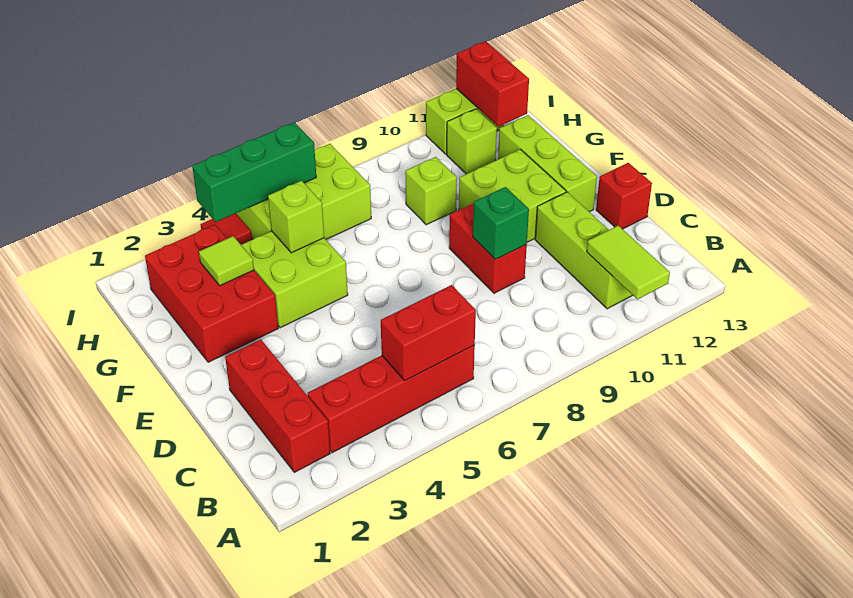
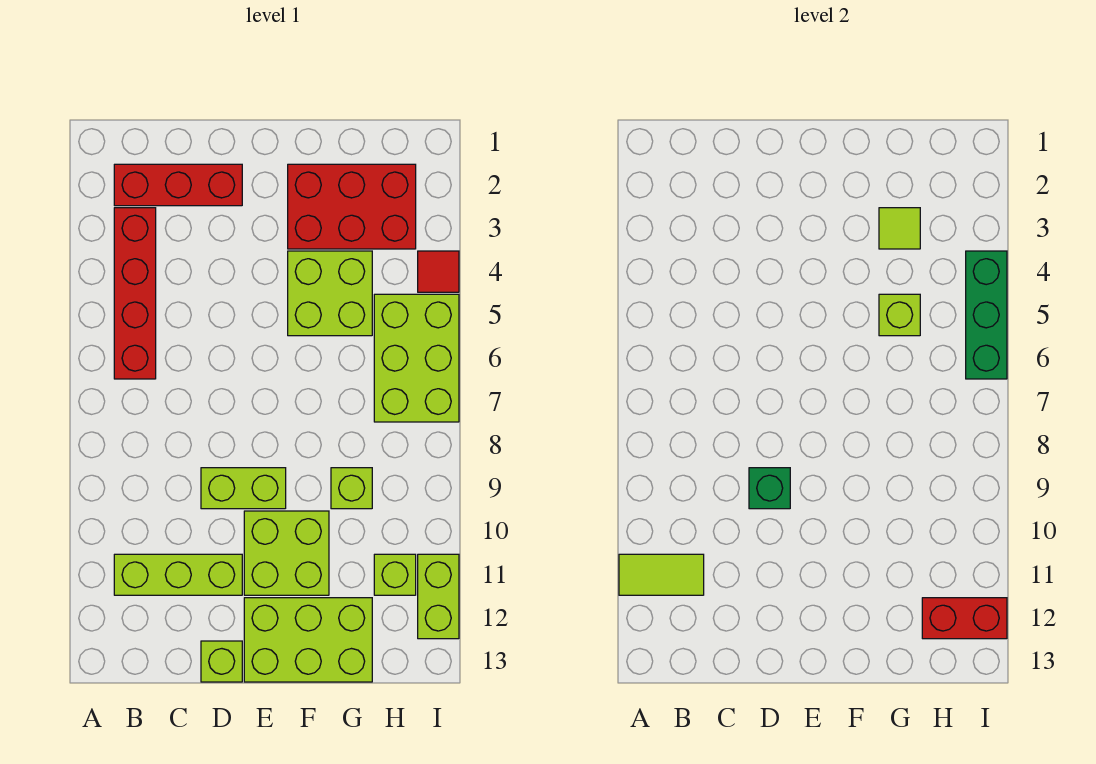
red 1x2 brick [381,285,476,381] -> none
red 1x2 brick [449,203,527,293] -> lime 1x2 brick [201,468,286,509]
red 1x1 brick [596,163,652,229] -> lime 1x1 brick [201,641,242,682]
lime 1x3 brick [498,115,597,212] -> lime 2x3 brick [244,598,372,682]

